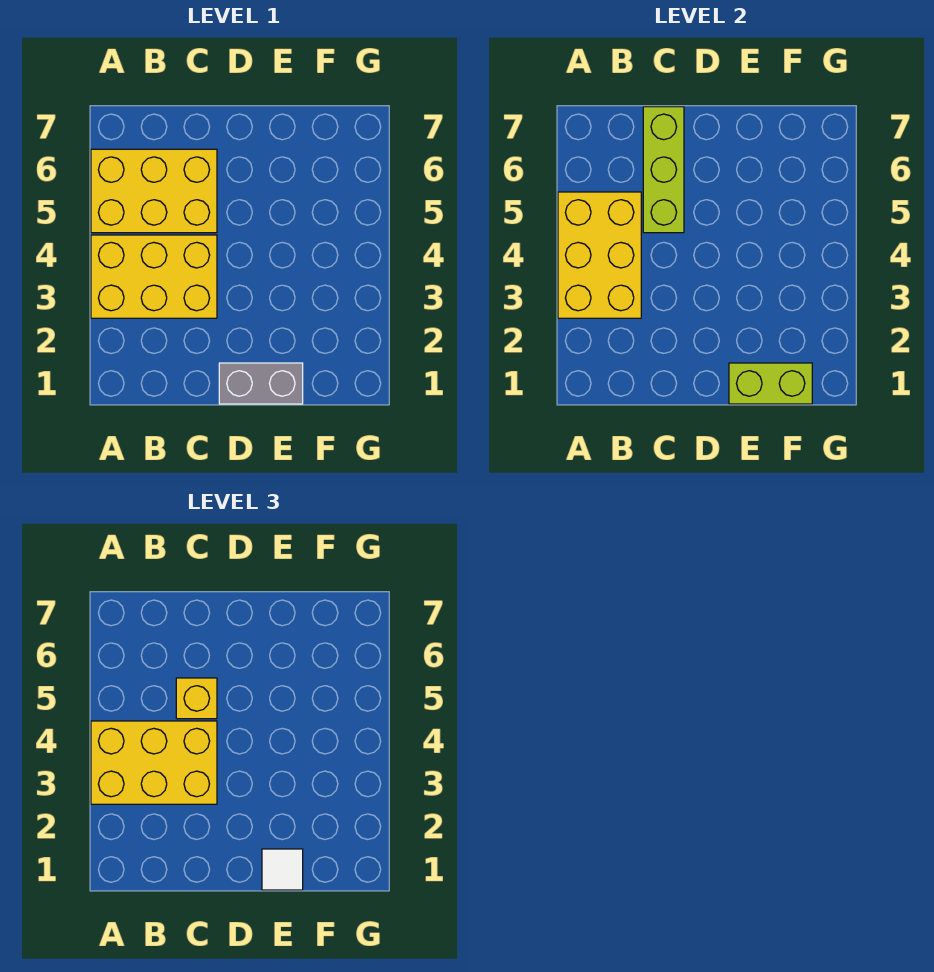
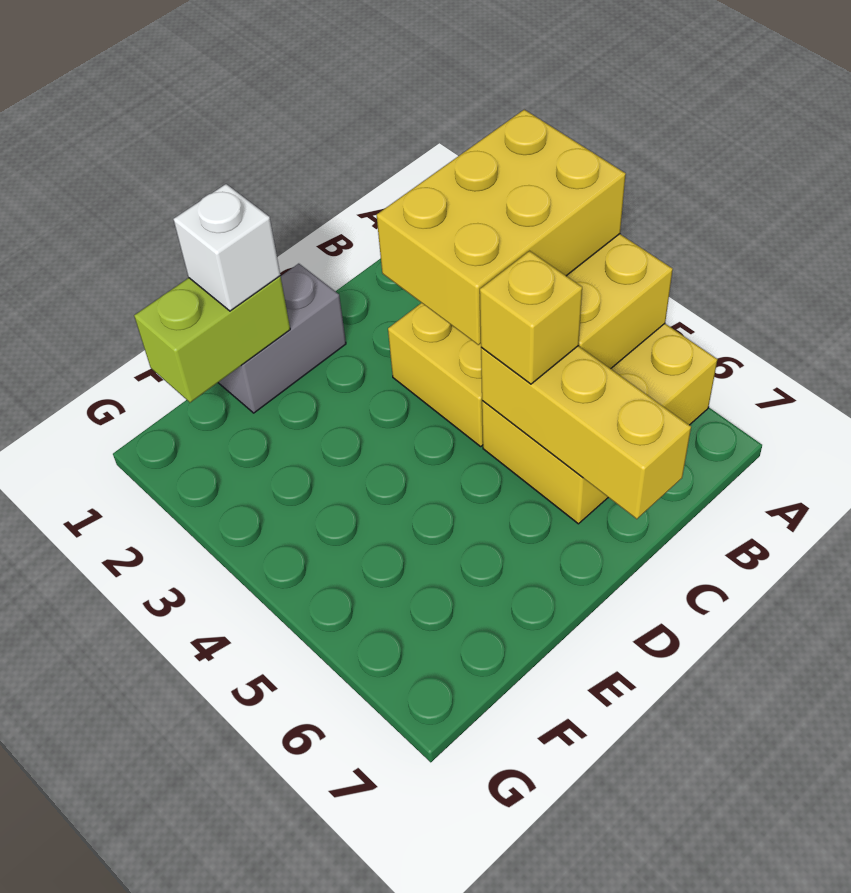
lime 1x3 brick [643,107,684,233] -> yellow 1x3 brick [481,346,691,519]
white 1x1 tile [262,849,303,890] -> white 1x1 brick [173,184,280,311]

